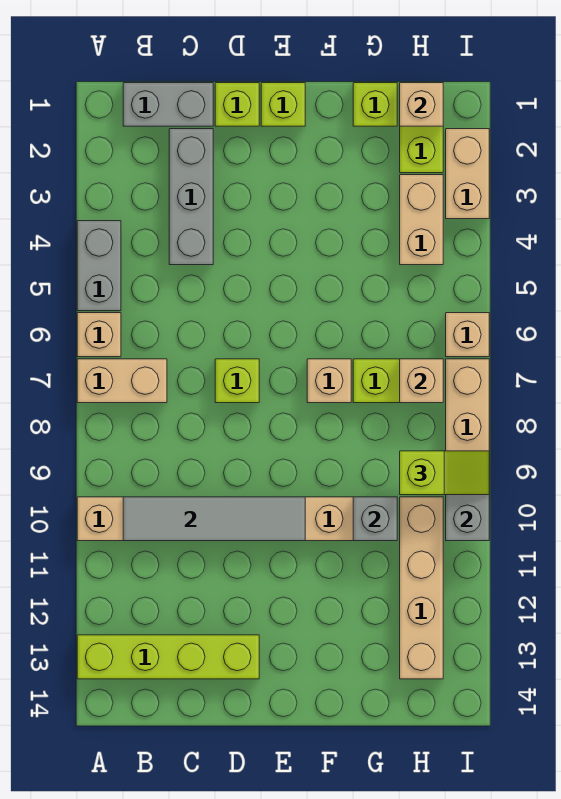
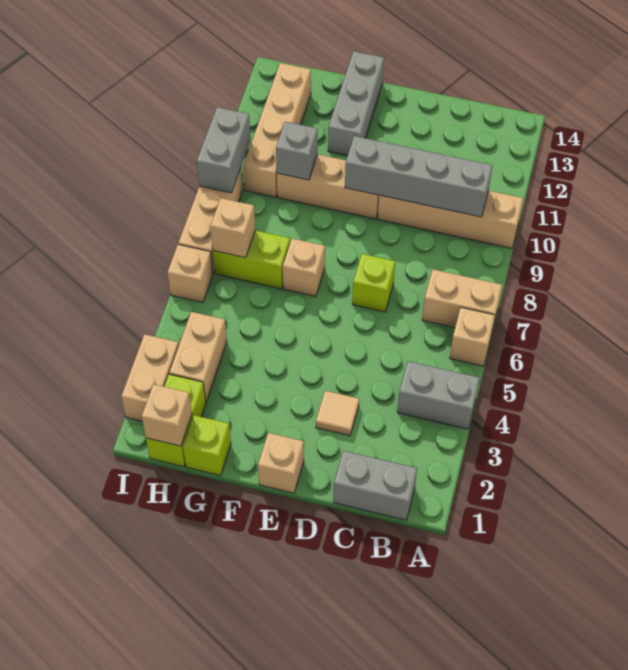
grey 1x2 brick [77,221,121,311] -> grey 1x2 brick turned to [397,361,480,429]
lime 1x4 brick [77,635,259,679] -> none
grey 1x4 tile [123,497,305,541] -> grey 1x4 brick [345,136,492,217]
grey 1x3 brick [169,129,213,265] -> grey 1x3 brick moved to [328,51,384,156]
lime 1x1 brick [215,83,259,126] -> none
none -> tan 1x1 tile [316,391,359,436]
lime 1x1 brick [261,83,305,126] -> tan 1x1 brick [258,433,304,493]
lime 1x2 slope [400,451,489,495] -> none

